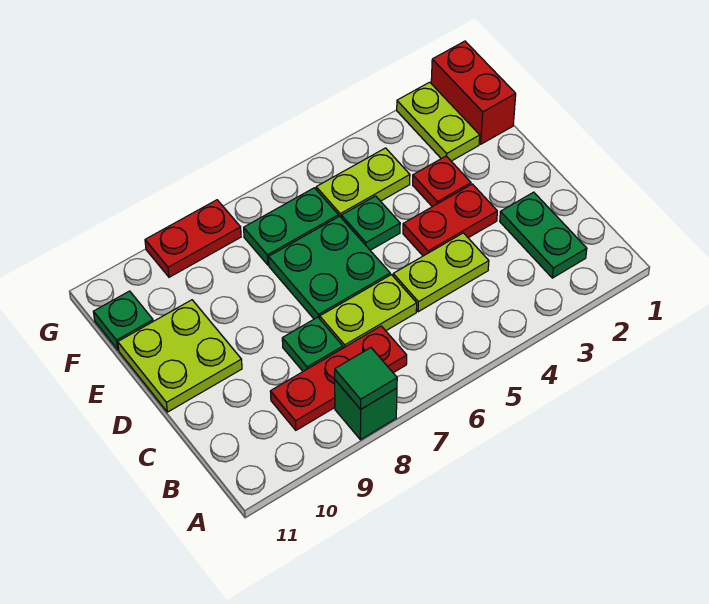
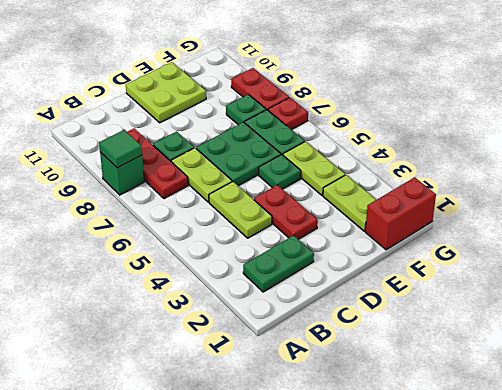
red 1x1 plate [413,156,471,207] -> red 1x1 plate moved to [268,98,308,130]
lime 1x2 plate [397,82,480,161] -> lime 1x2 plate turned to [323,175,376,231]
green 1x1 plate [93,291,153,350] -> green 1x1 plate moved to [226,94,266,125]

